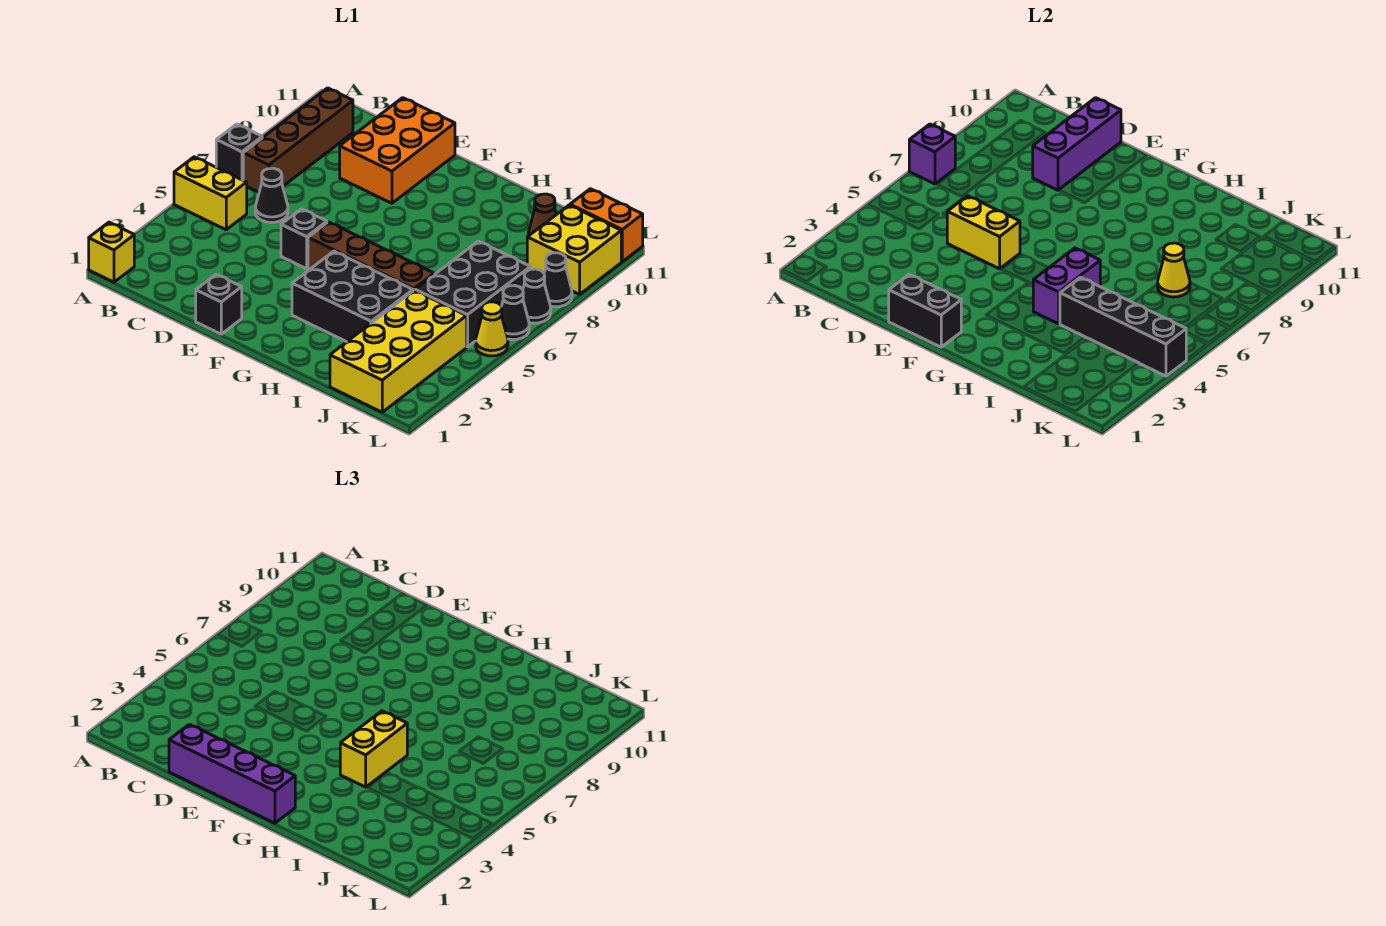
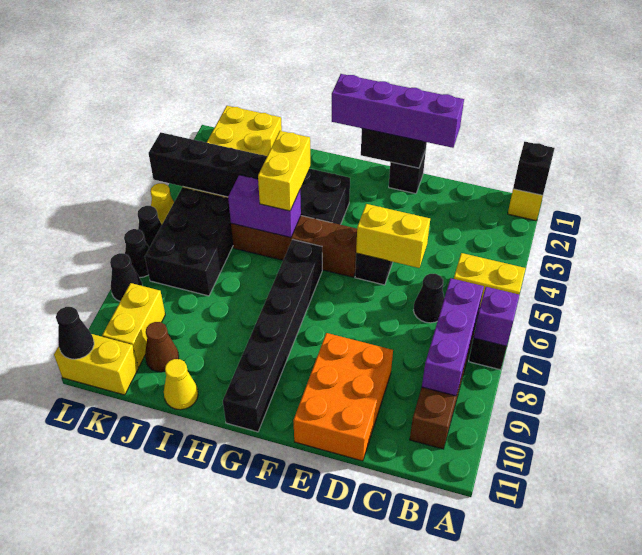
none -> black 1x1 brick [513,142,555,195]
purple 1x3 brick [1033,98,1121,190] -> purple 1x3 brick moved to [422,278,484,396]
none -> black 1x6 brick [223,239,322,432]
purple 1x2 brick [1033,248,1100,324] -> purple 1x2 brick turned to [228,175,301,237]
yellow 1x1 cone [1158,243,1190,297] -> yellow 1x1 cone moved to [164,359,198,410]
yellow 2x2 brick [527,205,621,294] -> yellow 1x2 brick [102,283,165,367]
orange 1x2 brick [570,189,643,261] -> yellow 1x2 brick [54,334,138,395]
none -> black 1x1 cone [56,307,94,359]

